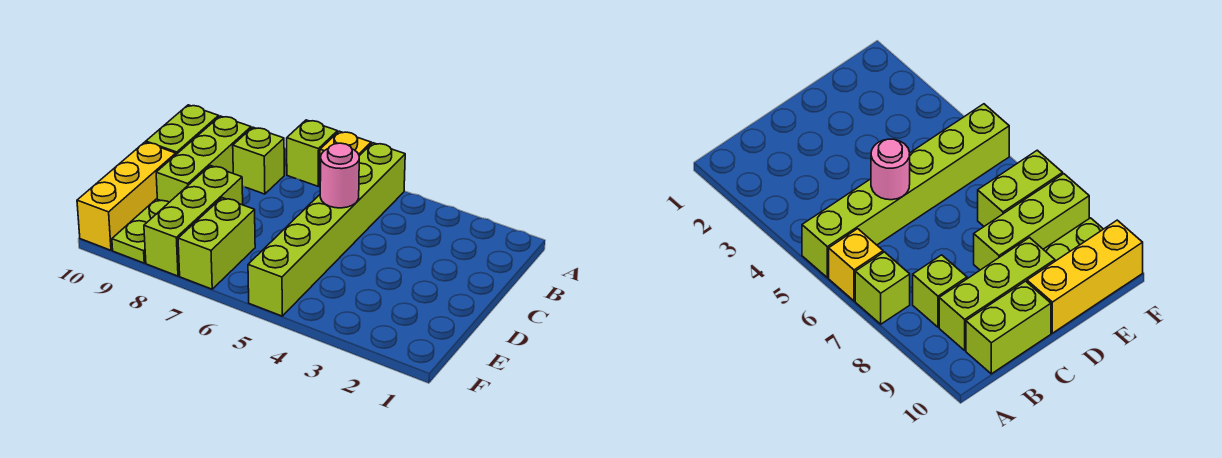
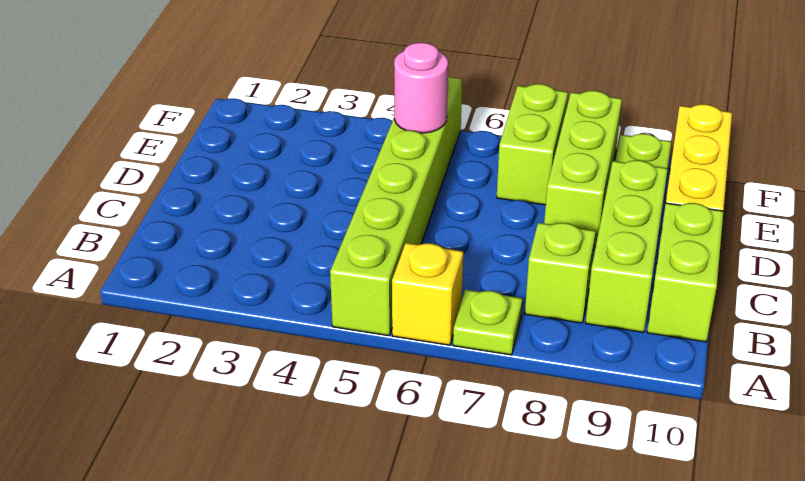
lime 1x1 brick [287,120,338,186] -> lime 1x1 plate [453,290,523,355]
pink 1x1 round brick [320,143,359,208] -> pink 1x1 round brick moved to [394,43,448,133]

